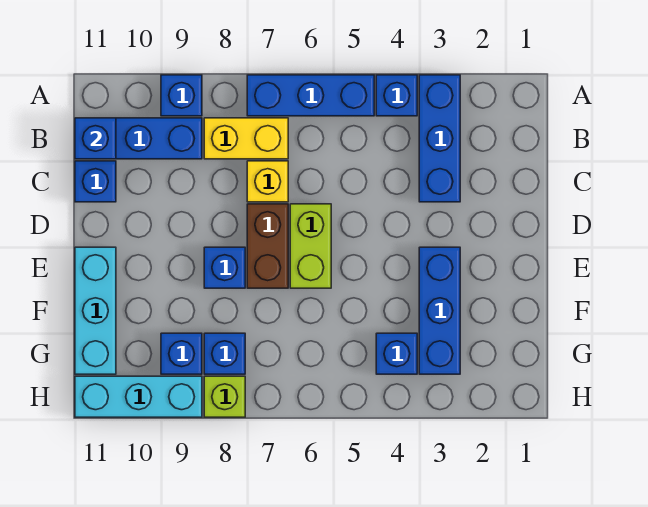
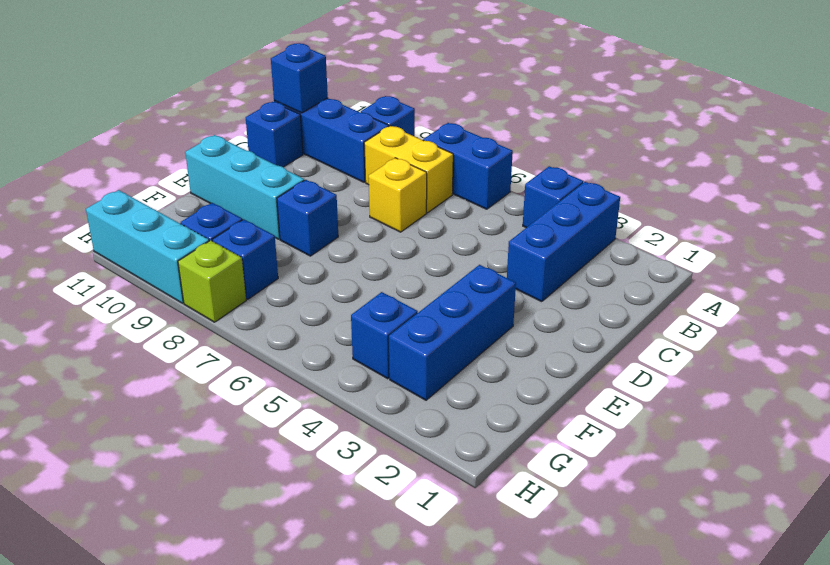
blue 1x3 brick [247,75,374,116] -> blue 1x2 brick [423,123,513,209]
lime 1x2 brick [290,204,331,288] -> none
brown 1x2 brick [247,204,288,288] -> none
cyan 1x3 brick [75,247,116,374] -> cyan 1x3 brick turned to [185,135,304,239]

